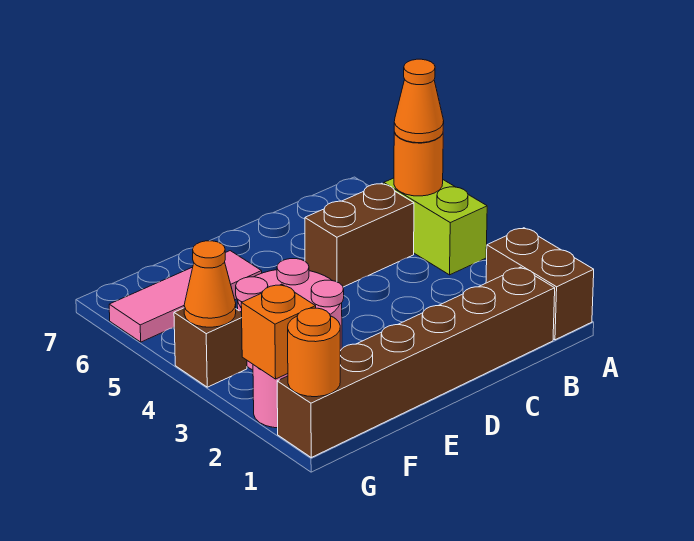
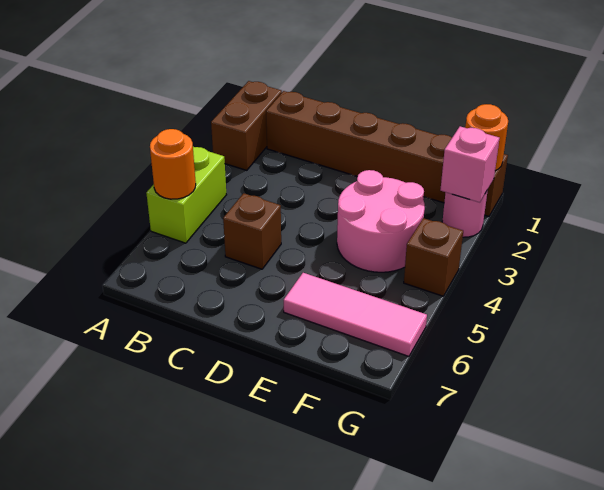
orange 1x1 cone [394,59,444,143] -> none
brown 1x2 brick [305,183,414,287] -> brown 1x1 brick [223,193,281,269]
orange 1x1 brick [241,284,316,379] -> pink 1x1 brick [440,126,500,202]
orange 1x1 cone [184,241,236,327] -> none

